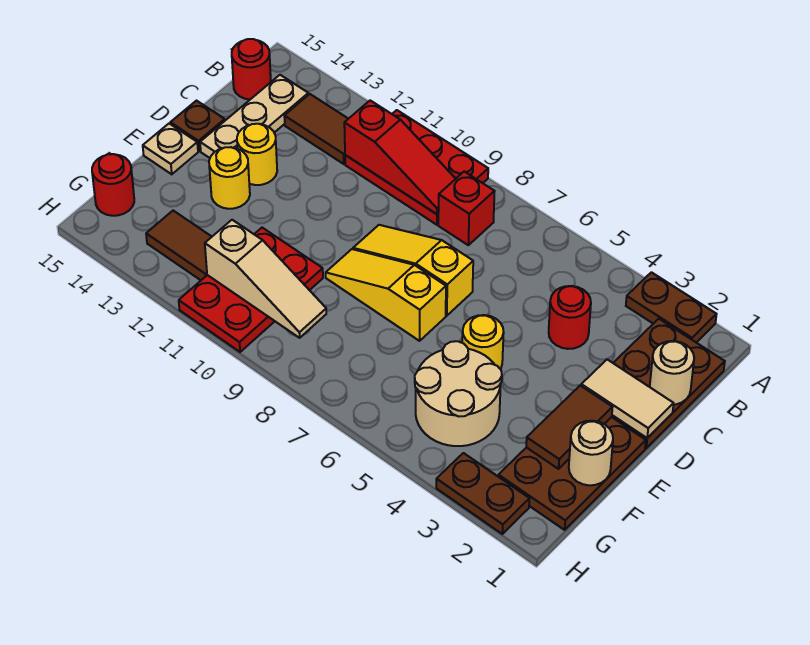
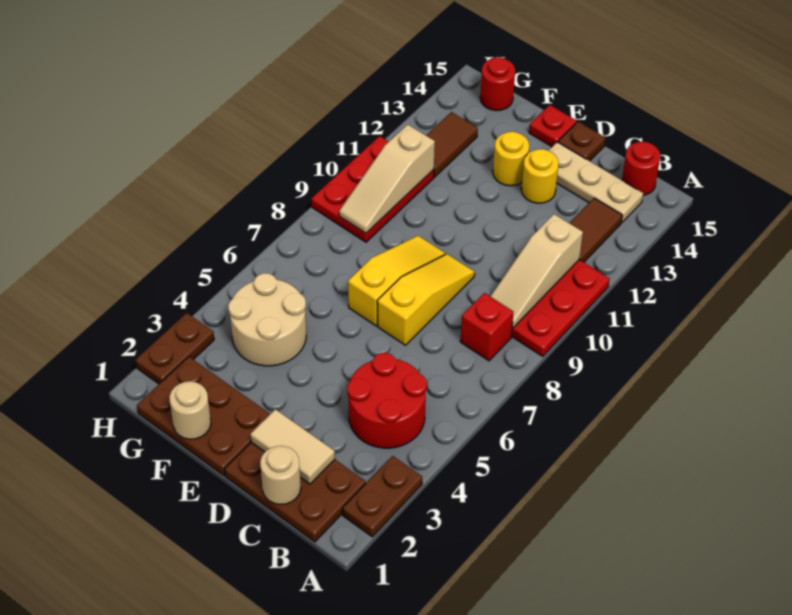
red 1x3 slope [344,100,456,214] -> tan 1x3 slope [490,214,583,328]
red 1x1 round brick [549,286,591,349] -> red 2x2 round brick [347,353,427,448]
tan 1x2 tile [581,360,674,438] -> tan 1x2 tile turned to [250,409,335,484]
brown 1x2 tile [526,386,613,469] -> none
yellow 1x1 round brick [462,315,504,369] -> none
tan 1x1 plate [143,124,198,174] -> red 1x1 plate [529,105,577,147]
red 2x3 plate [179,228,323,352] -> red 2x3 plate turned to [311,136,434,242]

